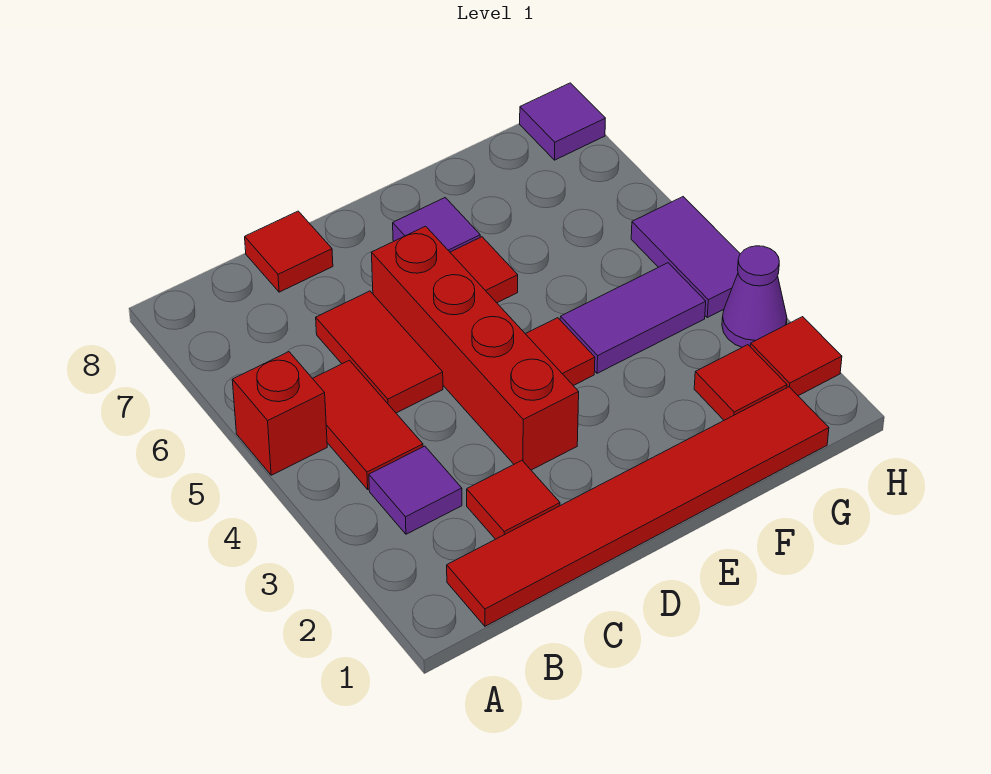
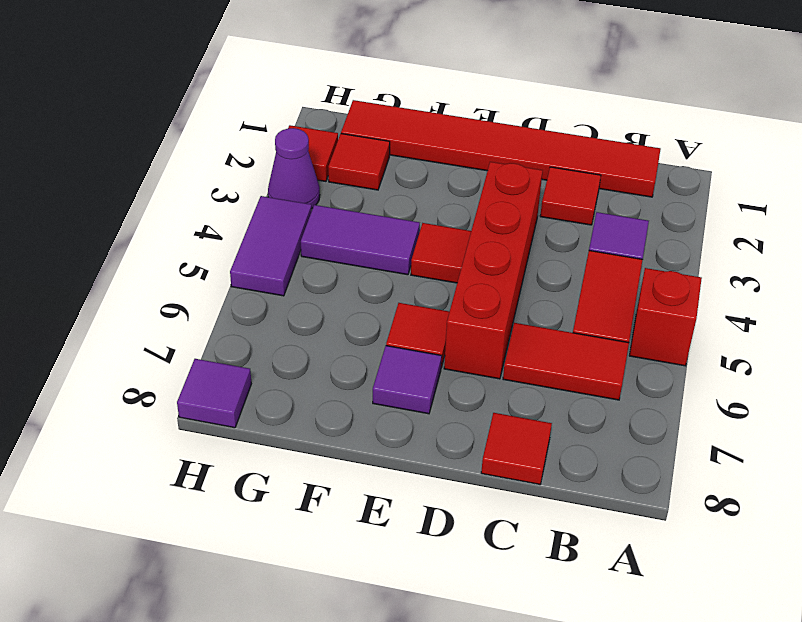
red 1x2 tile [316,291,443,413] -> red 1x2 tile turned to [503,323,629,400]

